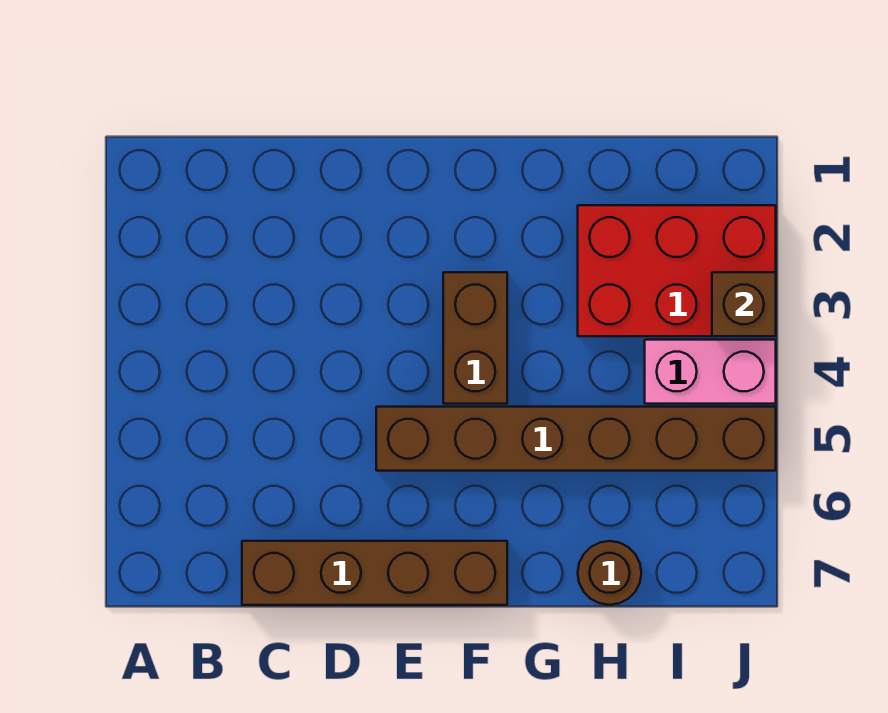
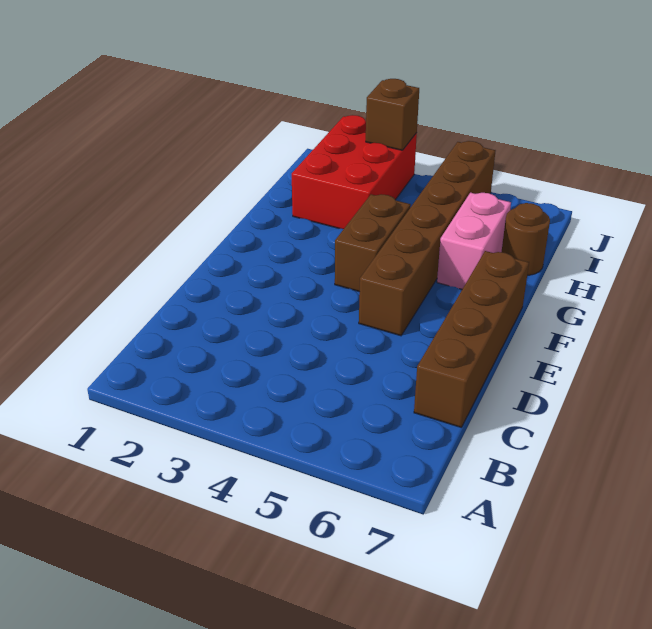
brown 1x2 brick [443,272,507,404] -> brown 1x2 brick turned to [335,194,411,292]
pink 1x2 brick [645,340,776,404] -> pink 1x2 brick moved to [437,193,511,289]

